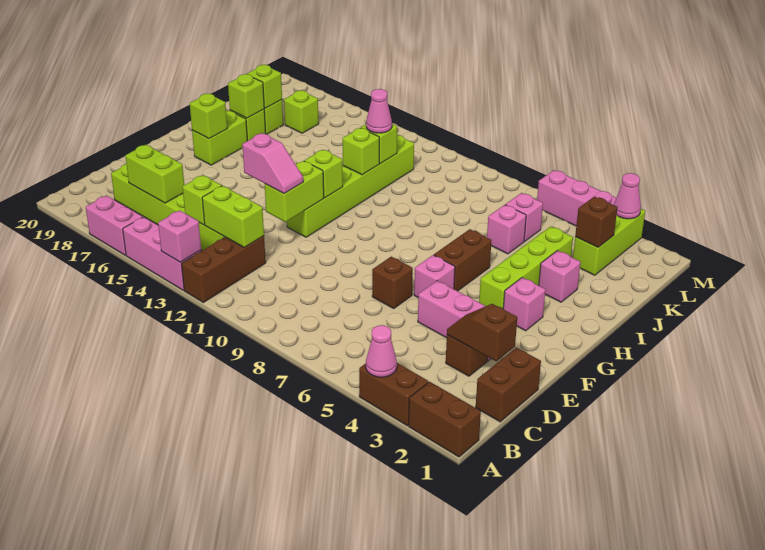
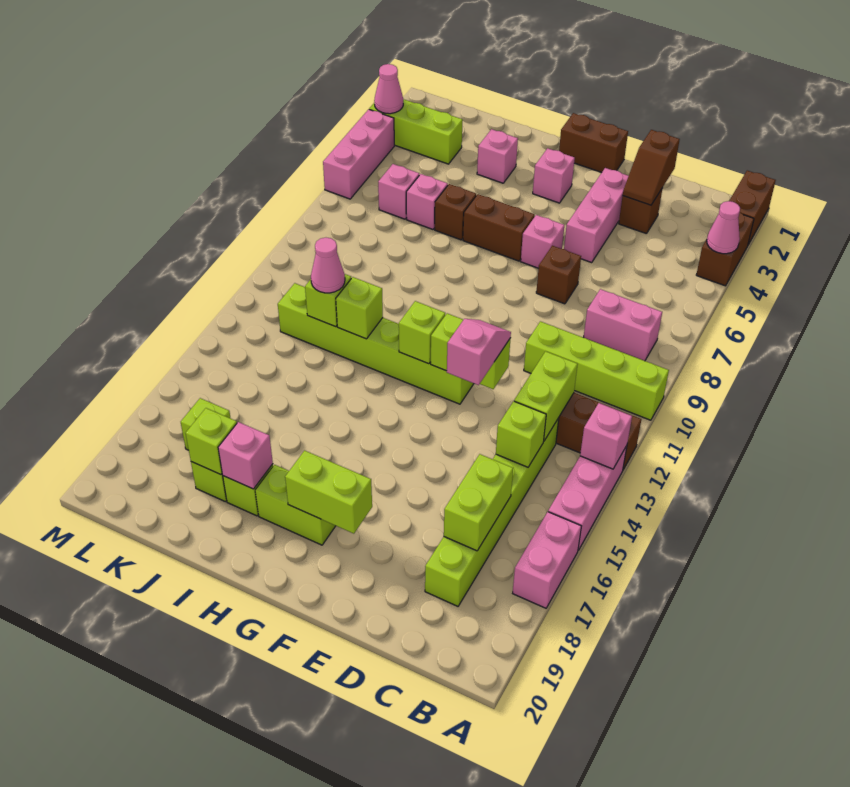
none -> pink 1x2 brick [583,289,662,361]
brown 1x2 brick [476,348,541,422] -> brown 1x2 brick moved to [559,113,628,172]
lime 1x4 brick [479,226,573,308] -> lime 1x4 brick moved to [524,321,669,420]
lime 1x1 brick [190,94,227,139] -> lime 1x2 brick [285,450,372,534]
lime 1x1 brick [228,74,264,118] -> pink 1x1 brick [218,422,273,489]
brown 1x1 brick [575,196,618,247] -> brown 1x1 brick moved to [435,184,476,240]

